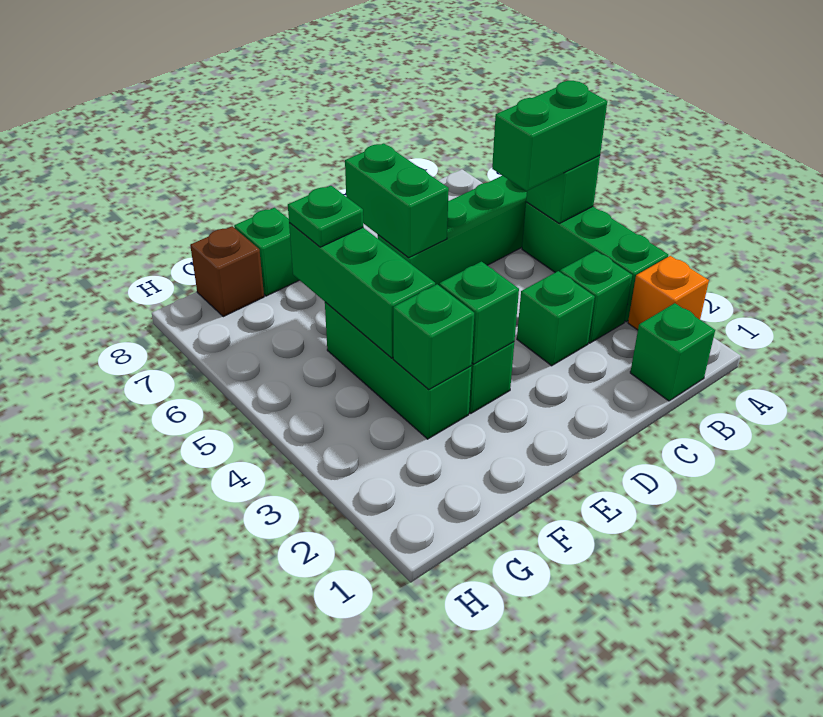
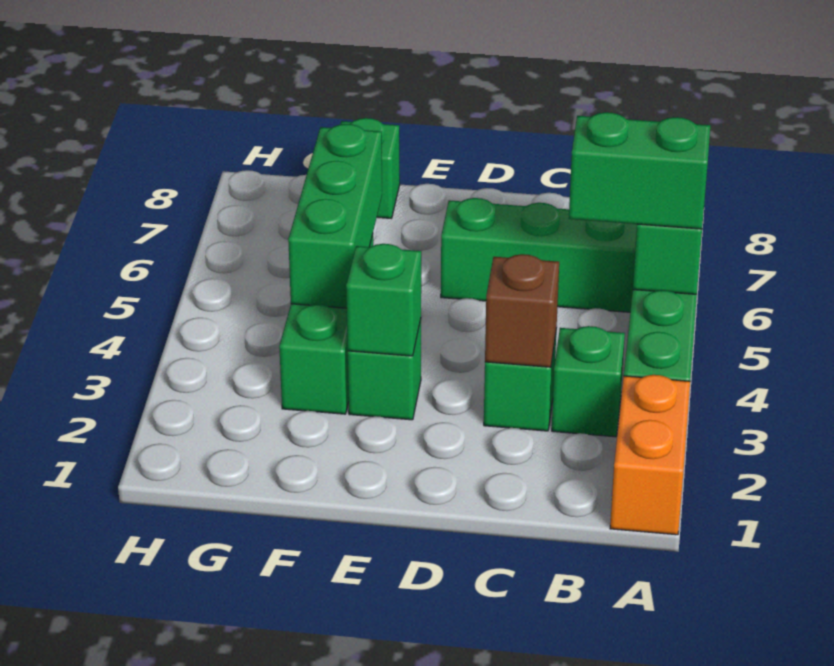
orange 1x1 brick [628,256,709,330] -> orange 1x2 brick [610,375,690,535]
green 1x1 brick [630,303,715,401] -> none
green 1x2 brick [345,143,449,258] -> none
green 1x1 brick [393,284,474,390] -> none
green 1x1 plate [288,186,363,247] -> none
brown 1x1 brick [190,226,264,317] -> brown 1x1 brick moved to [485,254,559,367]

